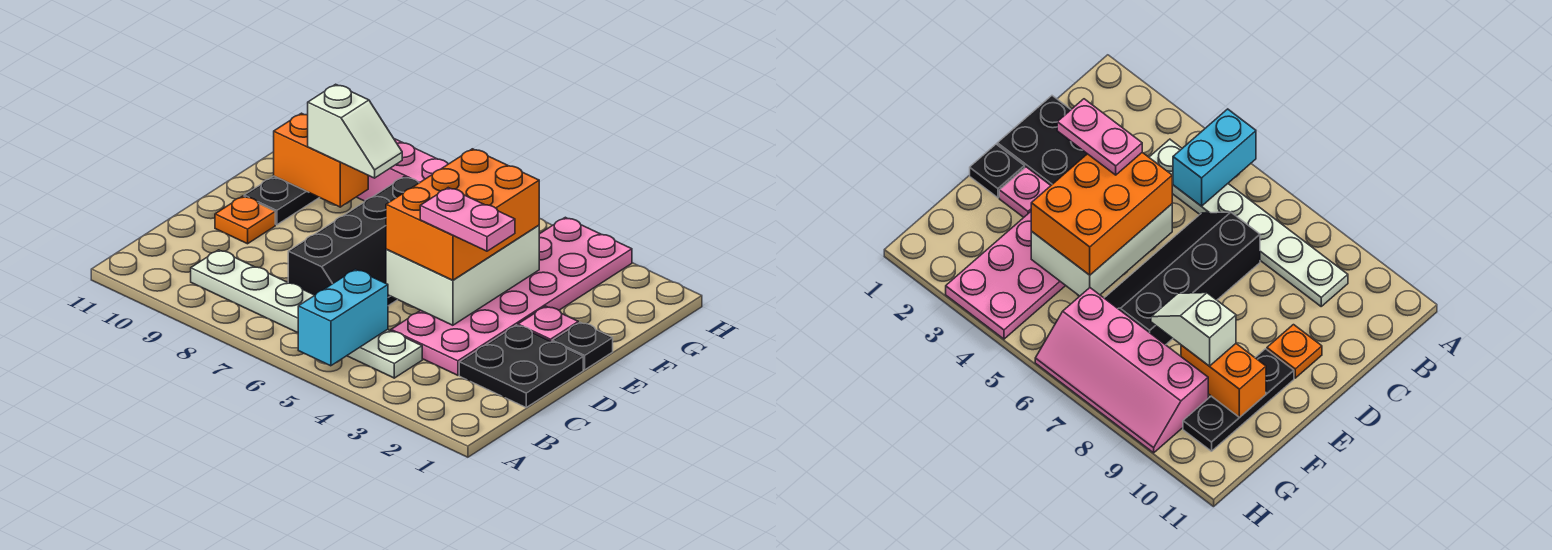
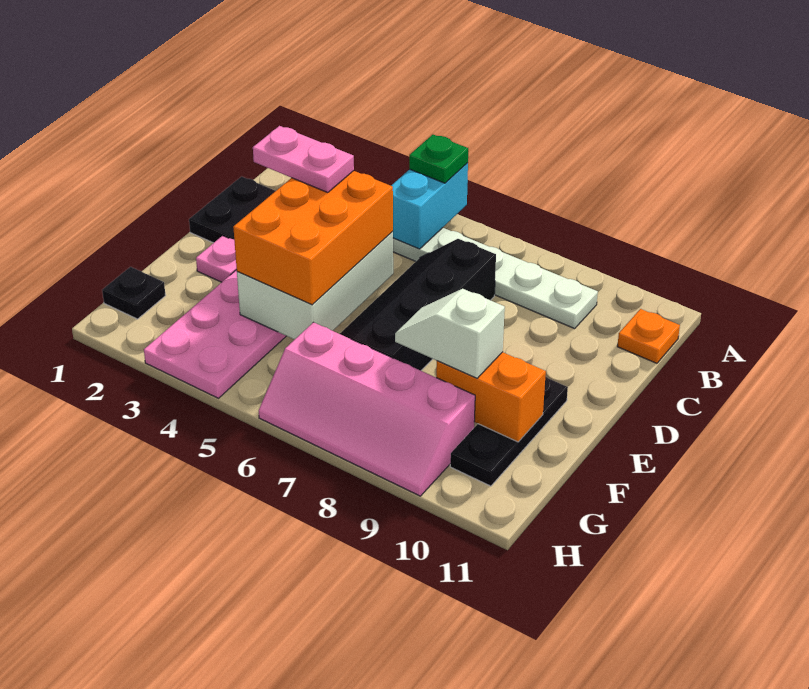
none -> green 1x1 plate [409,135,468,183]
orange 1x1 plate [215,196,275,244] -> orange 1x1 plate moved to [617,309,680,363]
black 1x1 plate [552,322,613,370] -> black 1x1 plate moved to [102,267,166,319]

